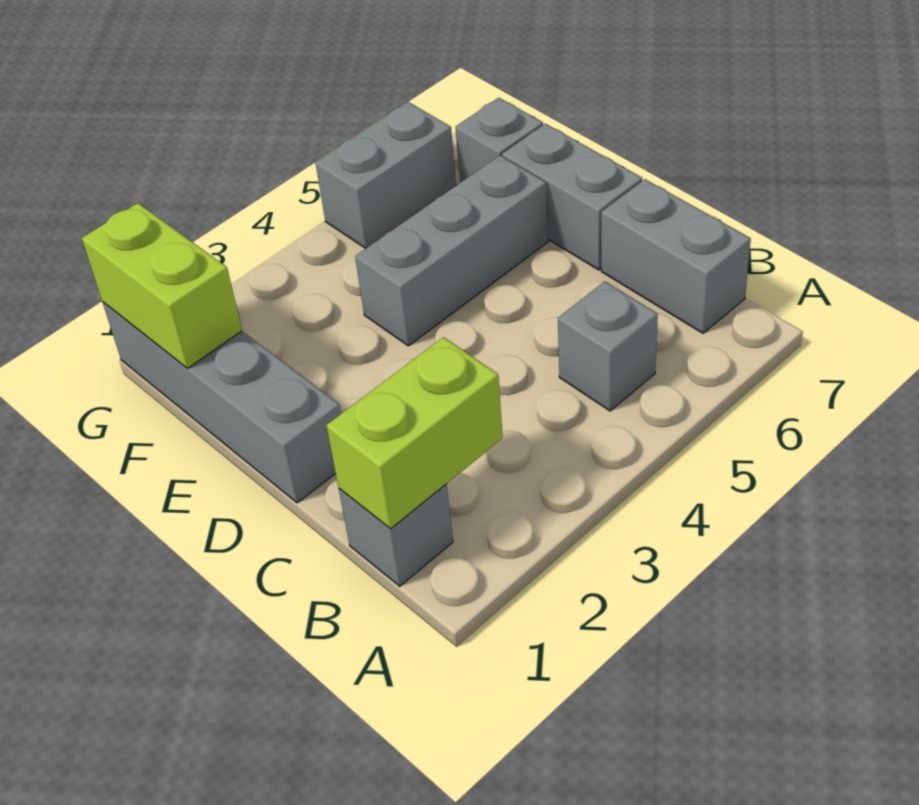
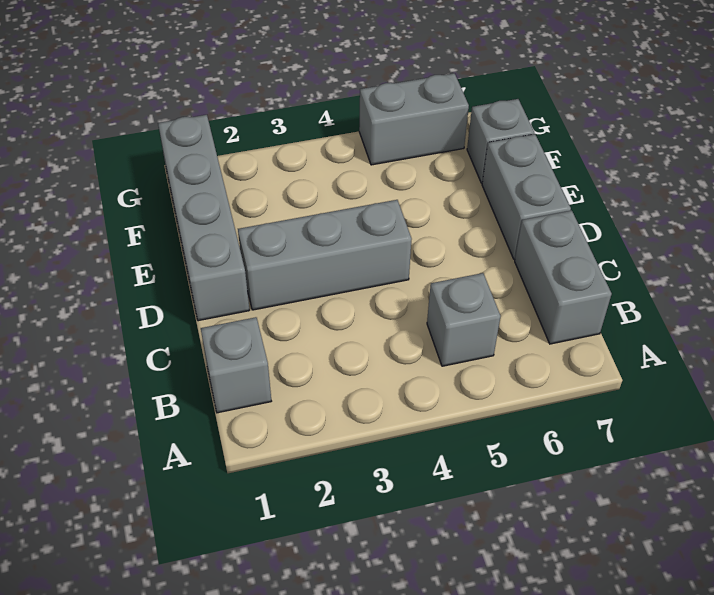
lime 1x2 brick [326,337,503,529] -> none
grey 1x3 brick [355,155,548,346] -> grey 1x3 brick moved to [238,200,412,310]
lime 1x2 brick [82,203,242,369] -> none

